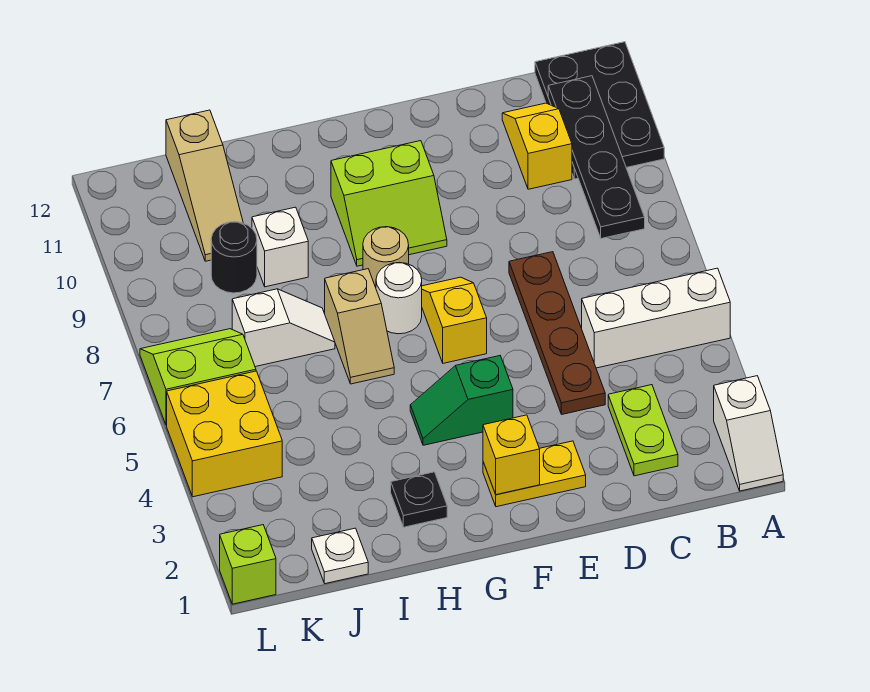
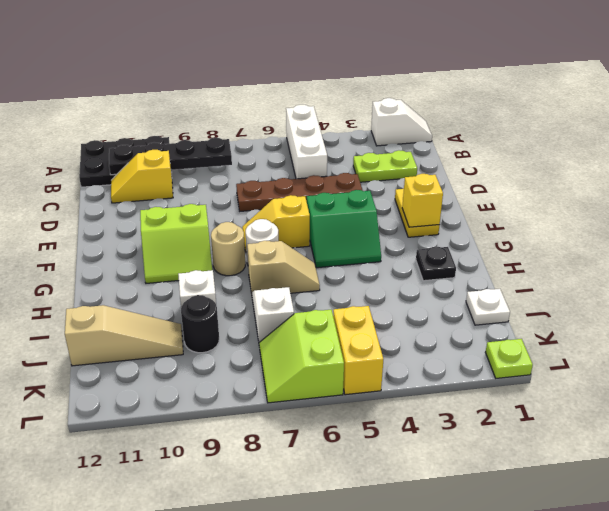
green 1x2 slope [410,356,513,445] -> green 2x2 slope [307,190,381,268]
lime 2x2 slope [331,141,447,266] -> lime 2x2 slope turned to [140,204,212,283]
yellow 2x2 brick [167,371,282,497] -> yellow 1x2 brick [333,306,383,395]
lime 1x1 brick [220,525,276,604] -> lime 1x1 plate [485,339,533,378]

